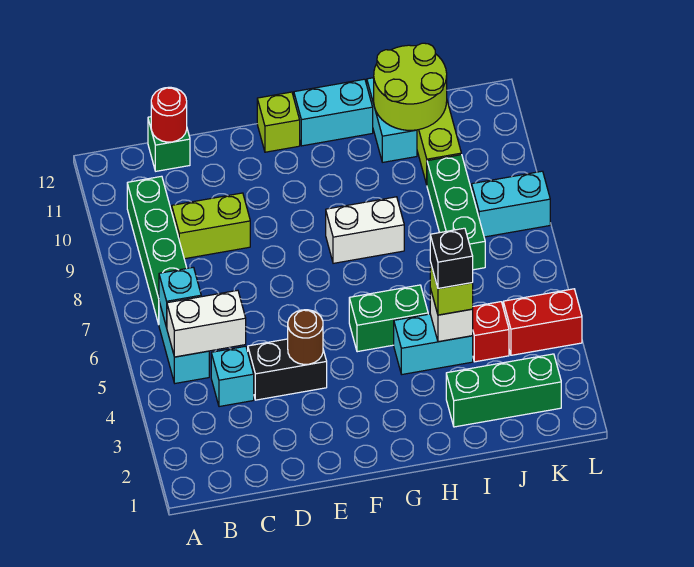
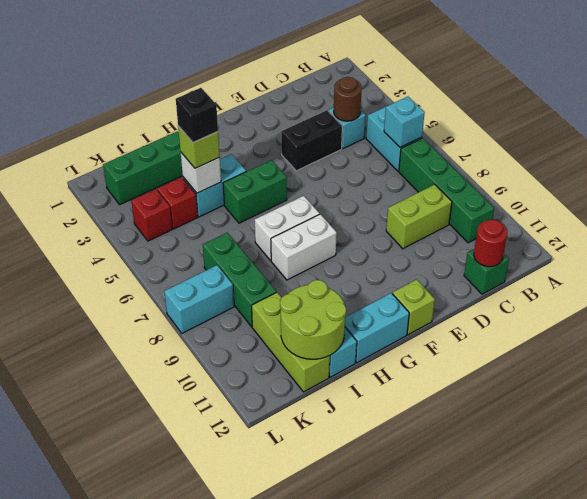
white 1x2 brick [167,290,246,357] -> white 1x2 brick moved to [255,196,320,260]
brown 1x1 round brick [288,310,323,364] -> brown 1x1 round brick moved to [334,77,362,121]
red 1x2 brick [503,289,582,355] -> red 1x1 brick [131,189,172,241]

